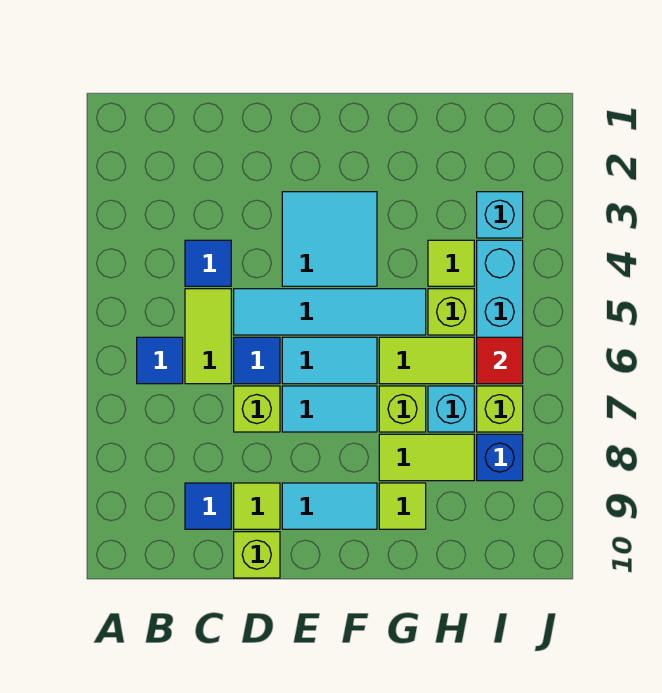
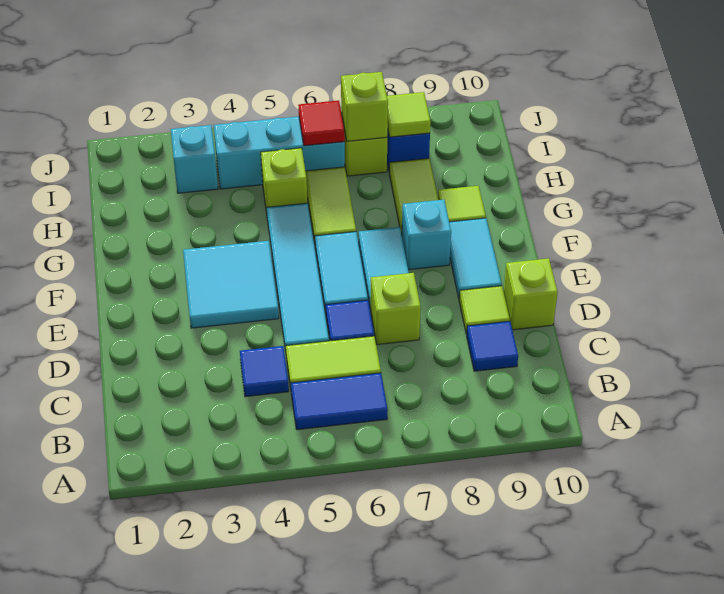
blue 1x1 tile [137,337,183,384] -> blue 1x2 tile [291,373,388,430]
lime 1x1 brick [379,386,426,432] -> lime 1x1 brick moved to [341,72,388,141]
lime 1x1 tile [428,240,474,286] -> lime 1x1 tile moved to [387,92,431,137]
cyan 1x1 brick [428,386,474,432] -> cyan 1x1 brick moved to [402,200,451,270]

